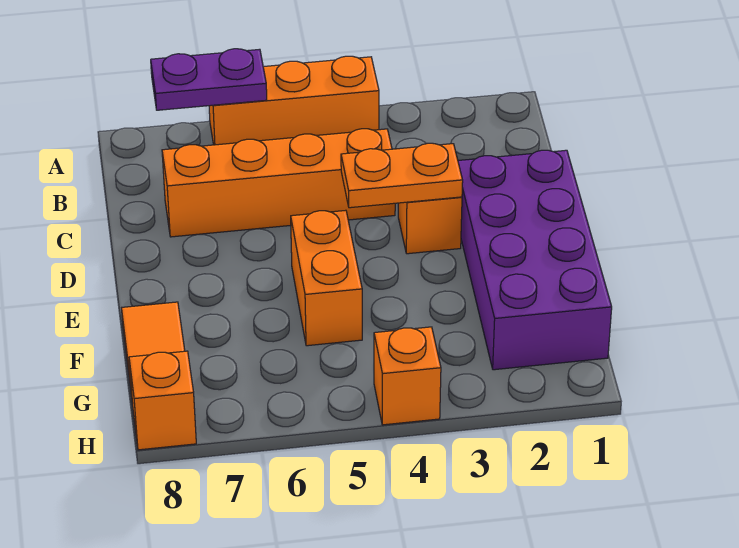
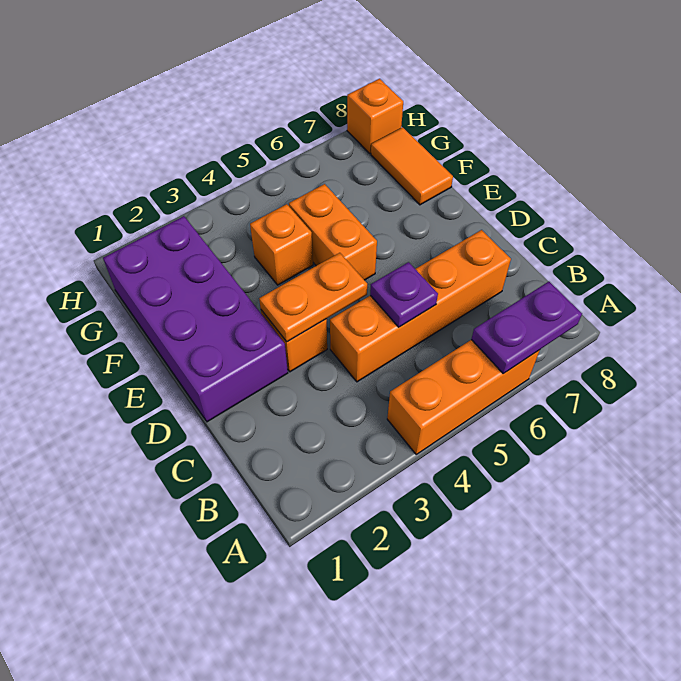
none -> purple 1x1 plate [370,262,438,327]
orange 1x1 brick [374,327,441,425] -> orange 1x1 brick moved to [250,204,313,285]

